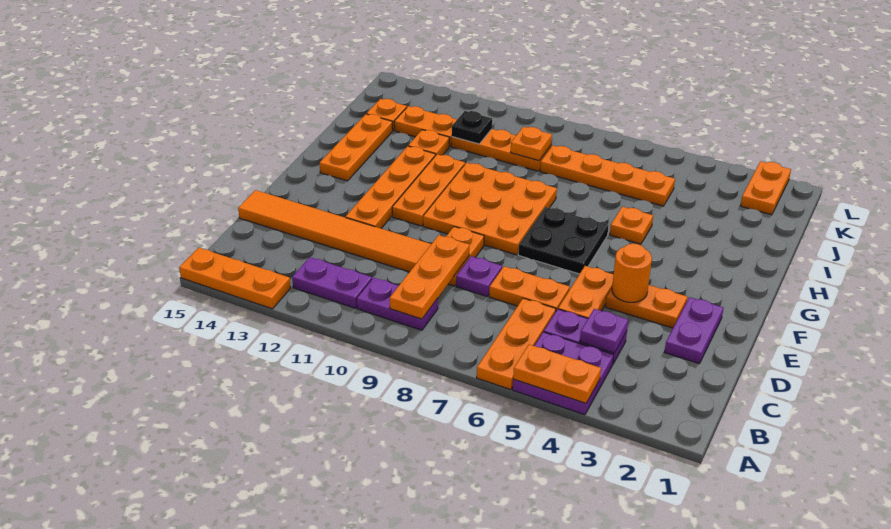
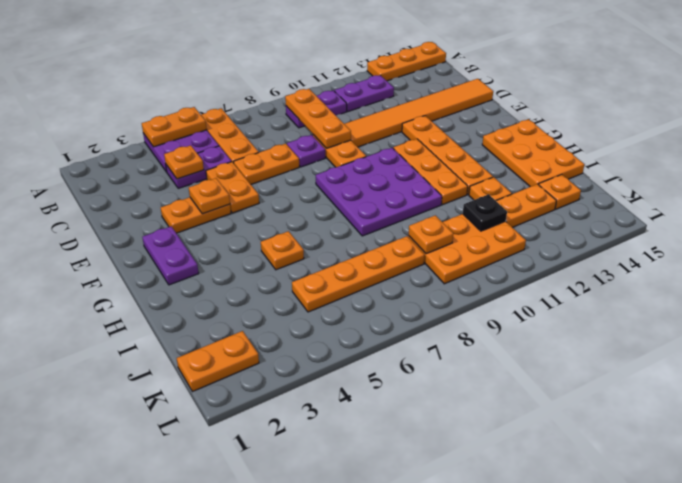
purple 1x1 plate [580,309,628,353] -> orange 1x1 plate [164,145,204,179]
purple 1x2 plate [665,297,724,364] -> purple 1x2 plate moved to [142,226,199,285]
orange 1x1 round brick [612,244,652,302] -> orange 1x1 plate [188,178,230,214]
black 2x2 plate [518,207,609,274] -> none
orange 3x3 plate [423,163,557,255] -> purple 3x3 plate [316,148,442,236]
orange 1x3 plate [320,114,393,181] -> orange 2x3 plate [482,119,584,187]
orange 1x3 plate [451,129,551,171] -> orange 2x3 plate [408,214,526,284]
orange 1x2 plate [741,161,791,215] -> orange 1x2 plate turned to [177,331,259,392]

